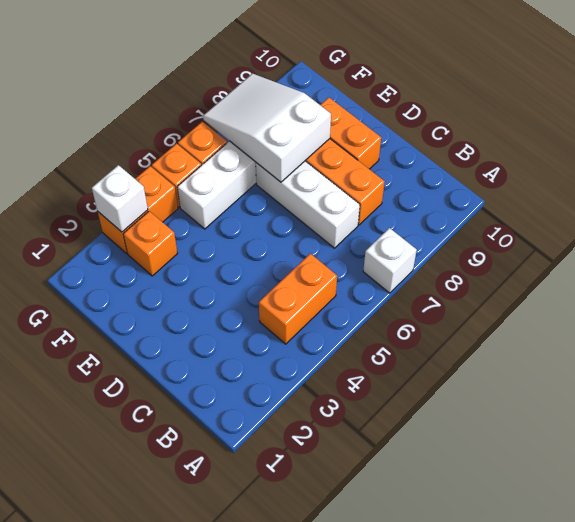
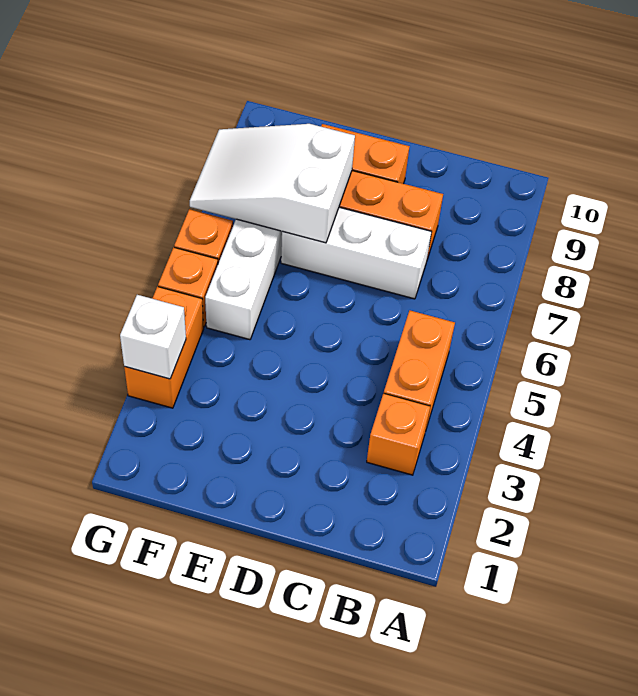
white 1x1 brick [363,228,417,293] -> none
orange 1x1 brick [123,211,177,276] -> orange 1x1 brick moved to [367,393,430,475]

